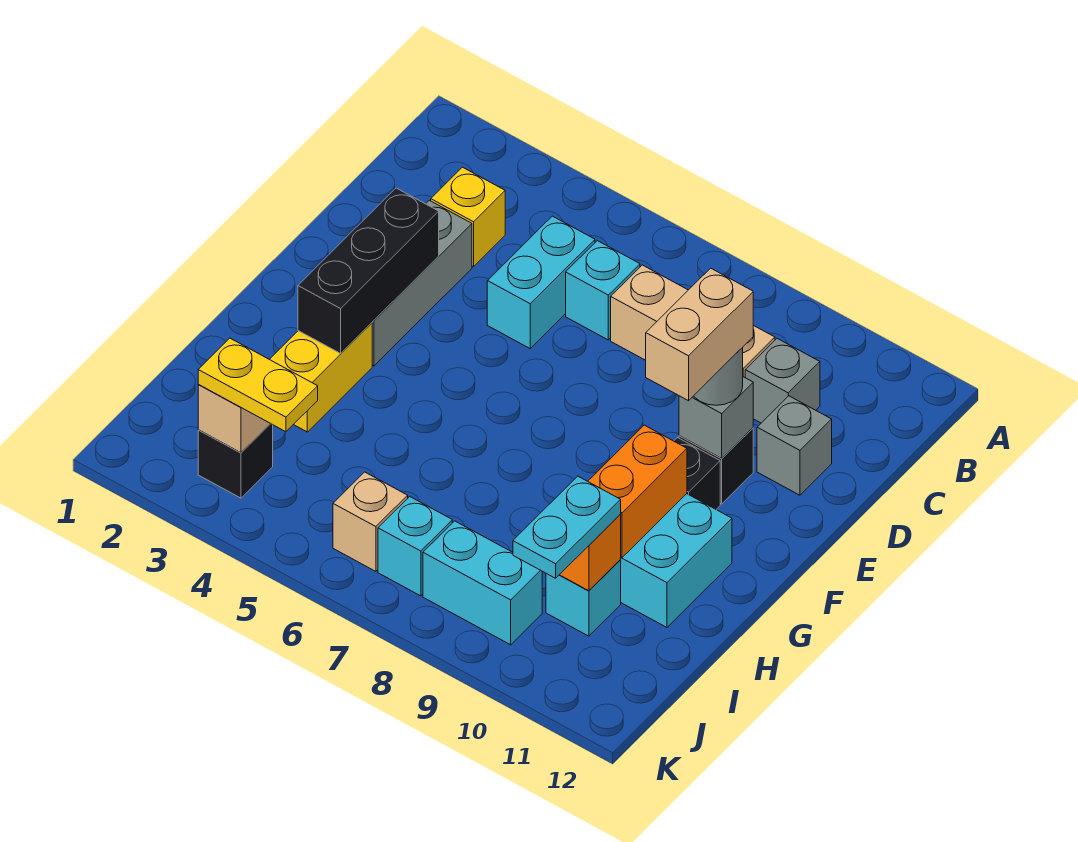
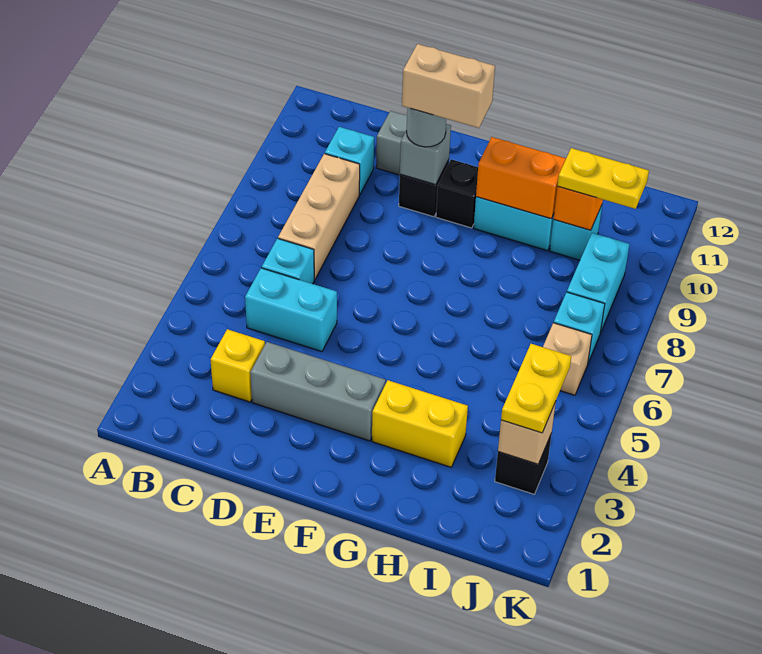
grey 1x1 brick [745,338,820,423] -> cyan 1x1 brick [325,127,374,195]
black 1x3 brick [298,188,439,353] -> none
cyan 1x2 plate [513,476,621,578] -> yellow 1x2 plate [557,148,649,209]

